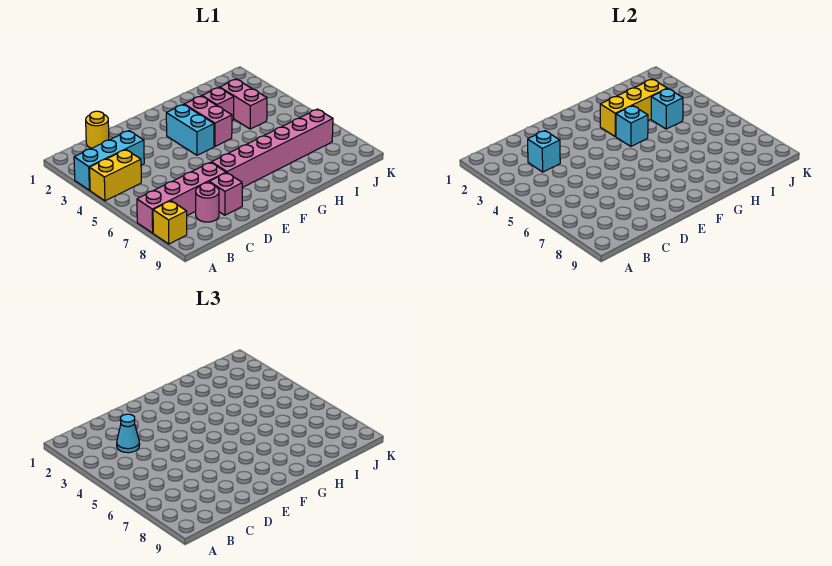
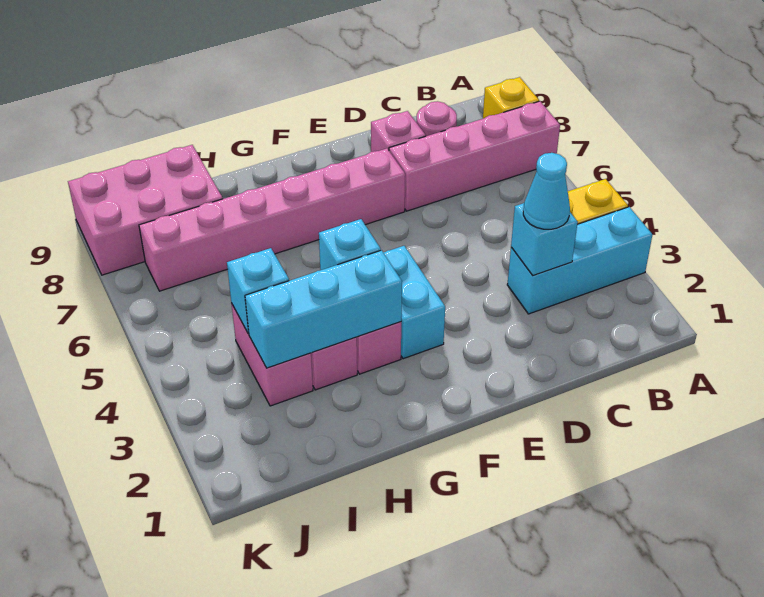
yellow 1x1 round brick [86,111,109,148] -> none
yellow 1x3 brick [600,79,667,136] -> cyan 1x3 brick [245,250,402,368]
none -> pink 2x3 brick [68,145,223,275]

